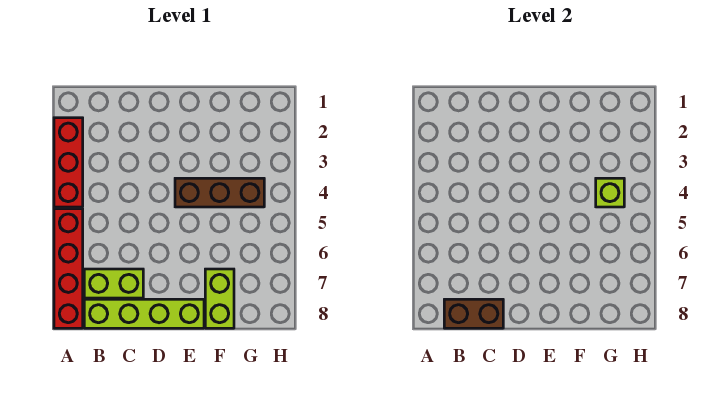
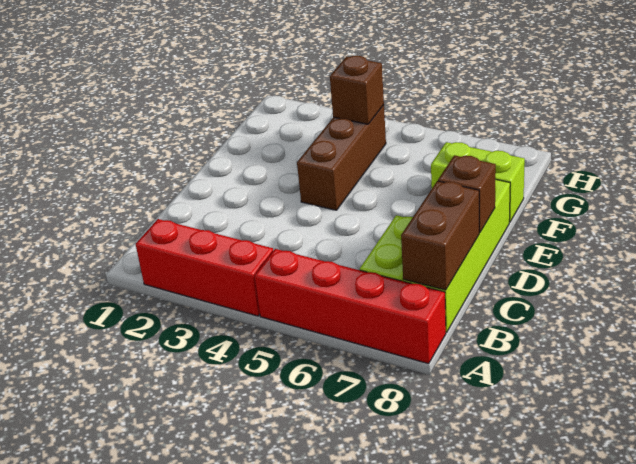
none -> brown 1x1 brick [438,155,496,233]
lime 1x1 brick [596,178,624,207] -> brown 1x1 brick [330,56,384,124]

